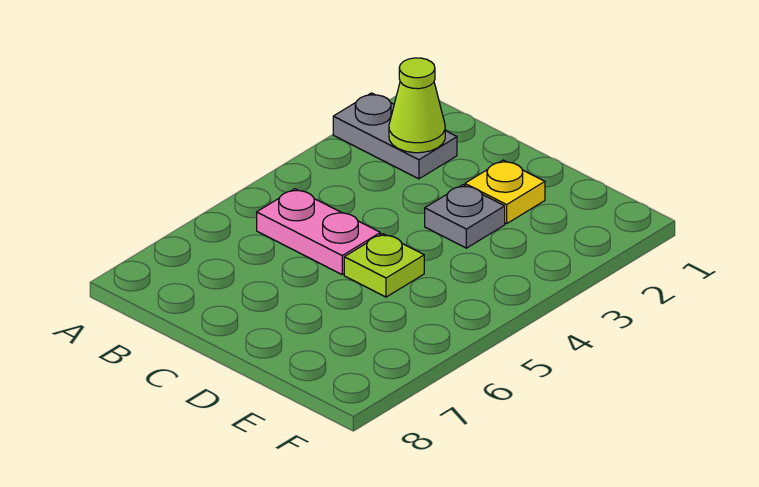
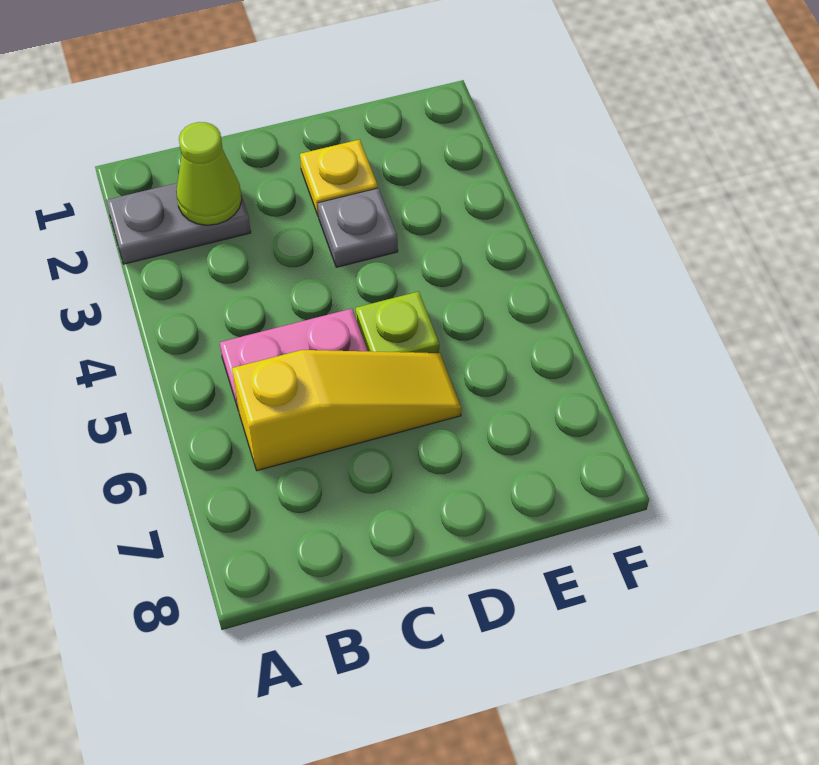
none -> yellow 1x3 slope [232,350,461,471]

